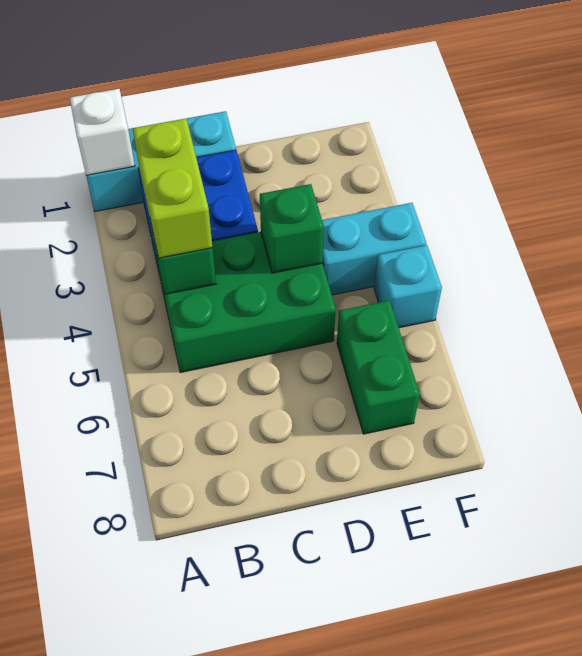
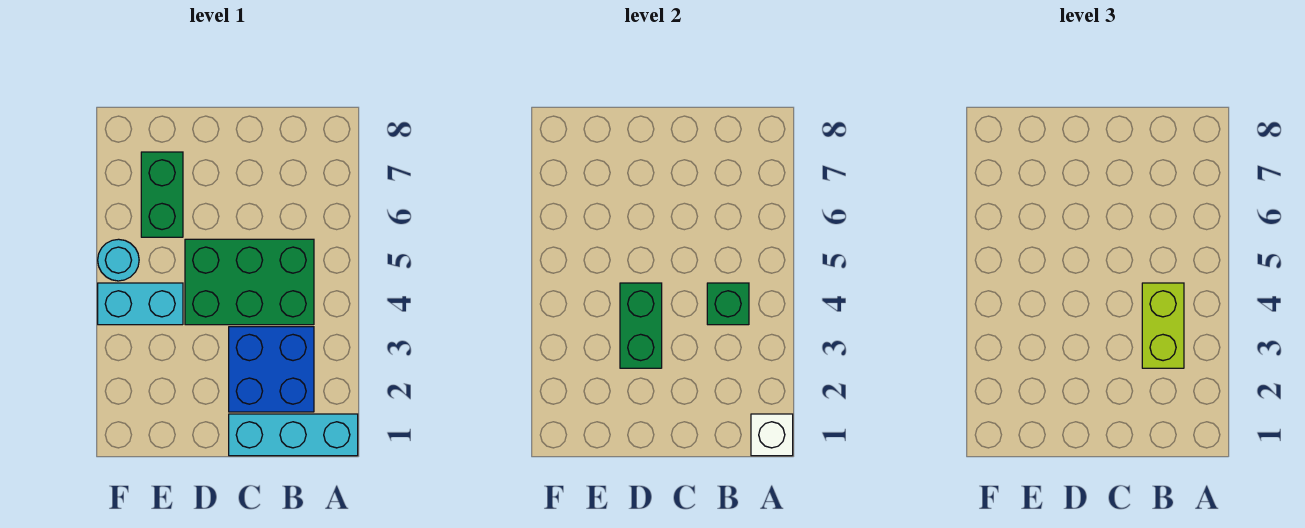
green 1x1 brick [260,184,324,273] -> green 1x2 brick [620,283,662,368]
cyan 1x1 brick [374,245,442,328] -> cyan 1x1 round brick [98,239,139,281]

